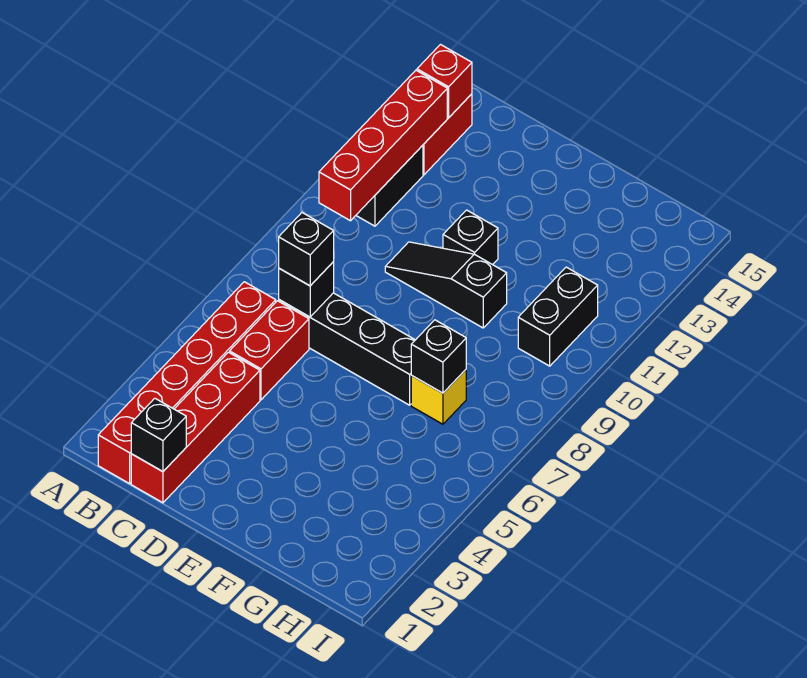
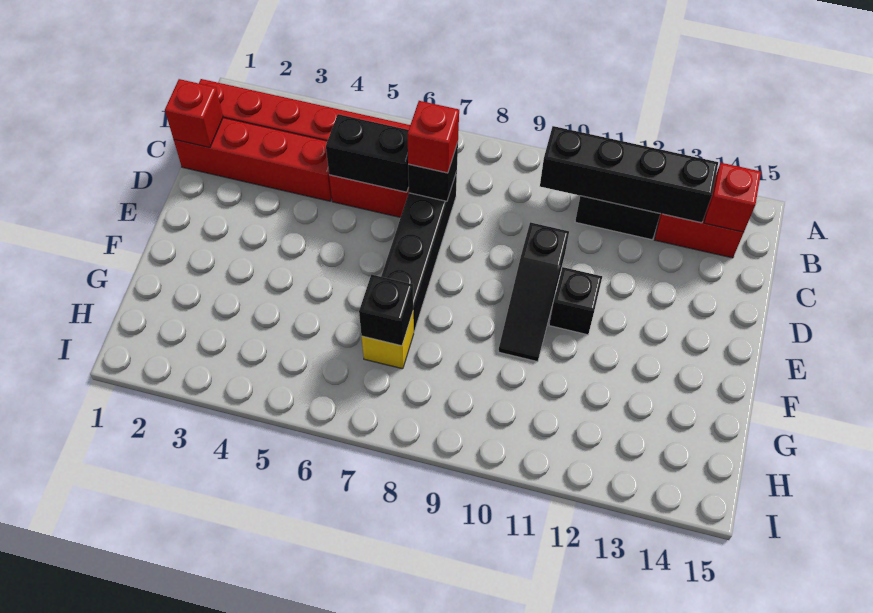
red 1x4 brick [319,70,447,221] -> black 1x4 brick [540,126,718,223]
black 1x1 brick [131,398,186,472] -> red 1x1 brick [165,79,223,148]
black 1x1 brick [279,213,334,286] -> red 1x1 brick [408,101,459,173]
black 1x3 slope [385,242,507,328] -> black 1x3 slope turned to [498,222,569,362]
black 1x2 brick [518,267,598,366] -> black 1x2 brick moved to [326,114,409,192]

